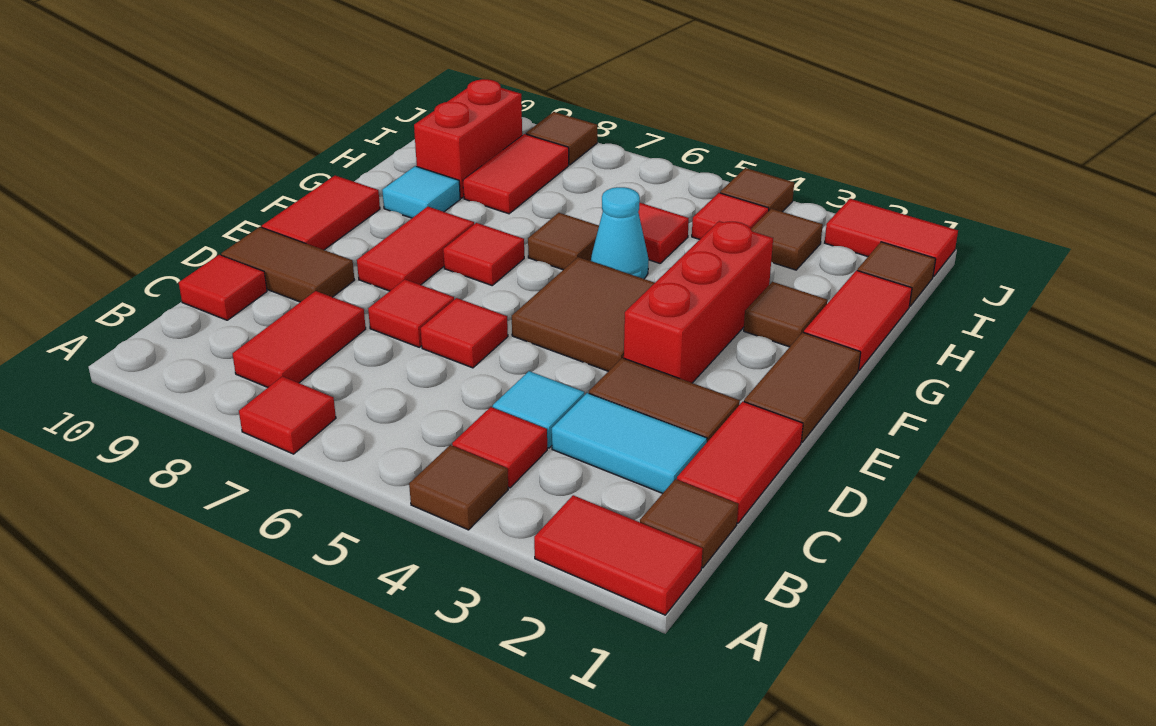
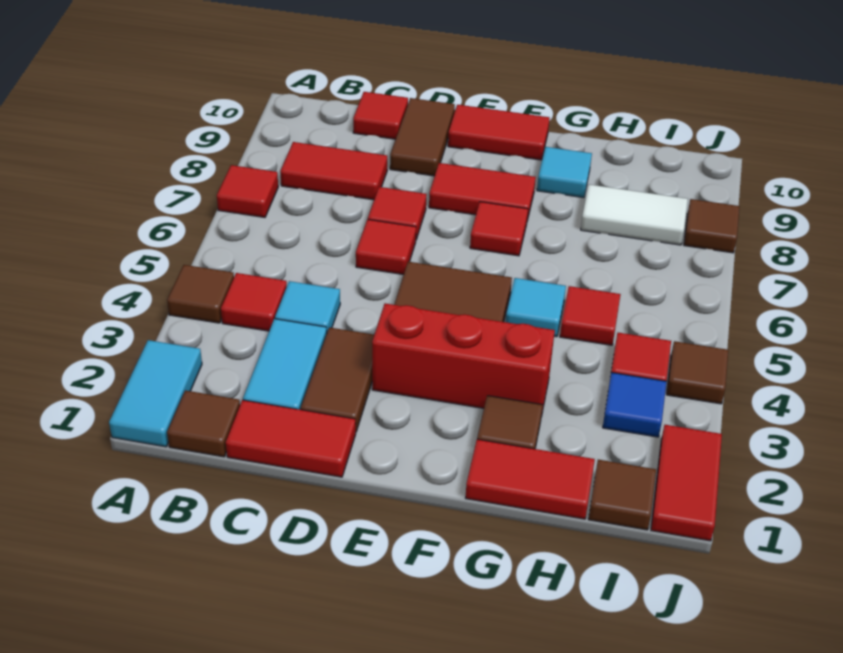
red 1x2 tile [534,495,703,615] -> cyan 1x2 tile [109,340,202,447]
brown 1x2 tile [744,332,861,442] -> none
cyan 1x1 cone [591,187,649,279] -> cyan 1x1 tile [506,278,566,337]
brown 1x1 tile [528,213,599,270] -> none
red 1x2 tile [463,134,569,214] -> white 1x2 tile [581,185,688,245]
red 1x2 brick [414,79,522,198] -> none
brown 1x1 tile [751,209,823,270] -> blue 1x1 tile [603,372,667,437]

